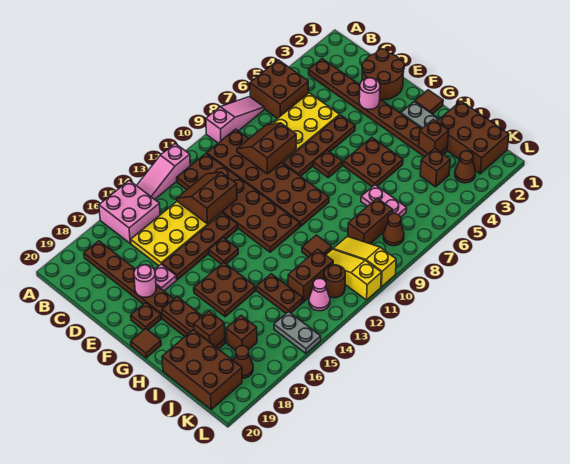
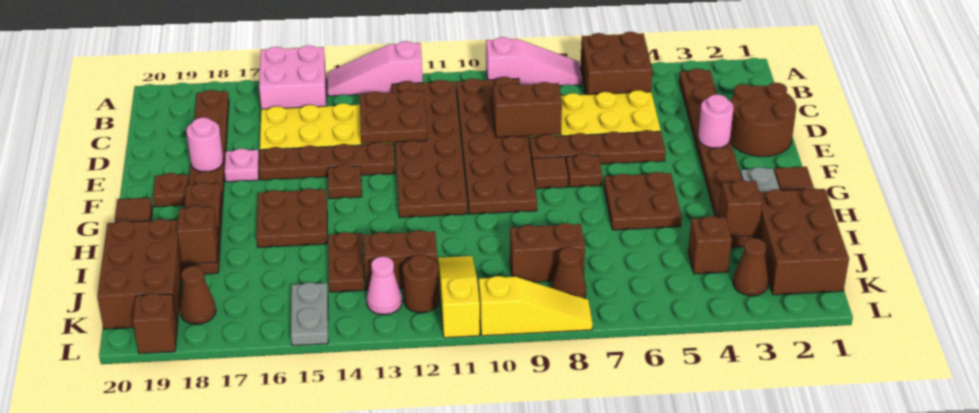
brown 2x2 slope [177,172,237,224] -> brown 2x2 plate [360,90,427,144]
pink 1x2 plate [361,185,407,217] -> none
brown 1x1 tile [302,235,332,257] -> brown 1x1 tile moved to [532,157,568,189]
yellow 1x3 slope [334,236,396,287] -> yellow 1x3 slope turned to [479,276,593,336]
brown 1x1 brick [226,316,257,350] -> brown 1x1 brick moved to [133,293,177,354]

